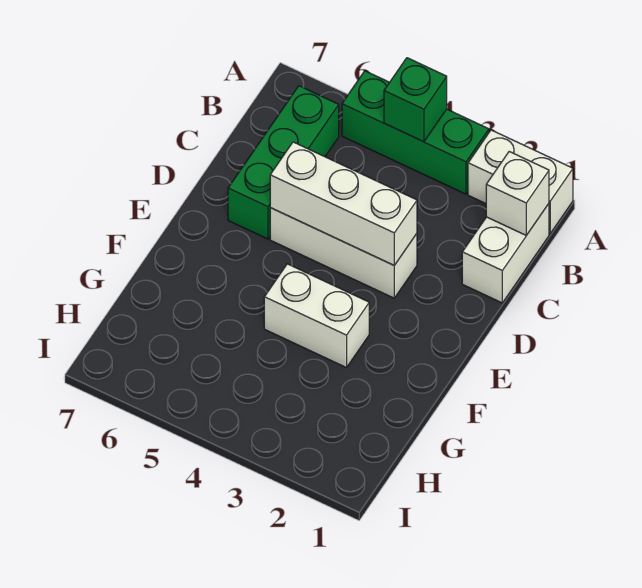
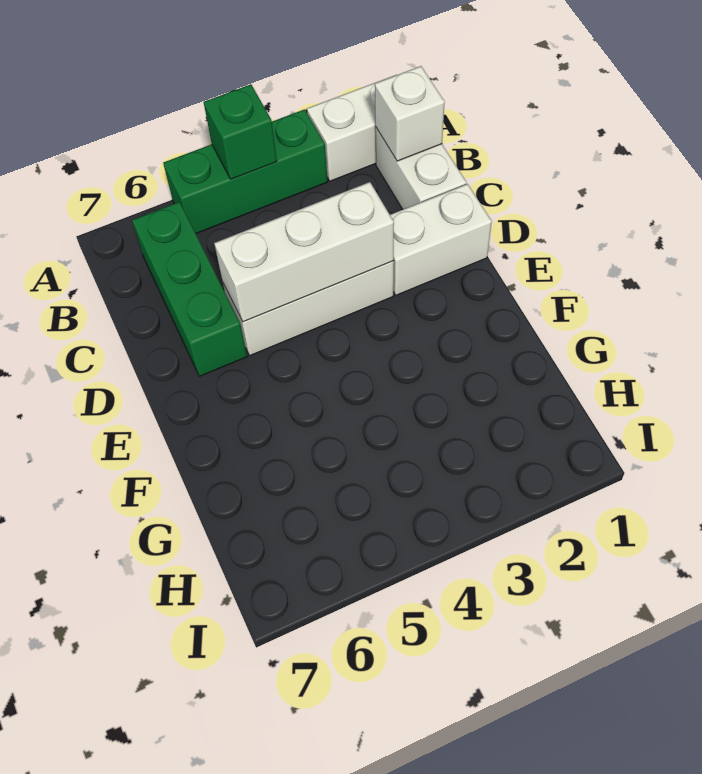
white 1x2 brick [264,264,369,368] -> white 1x2 brick moved to [390,184,492,295]

